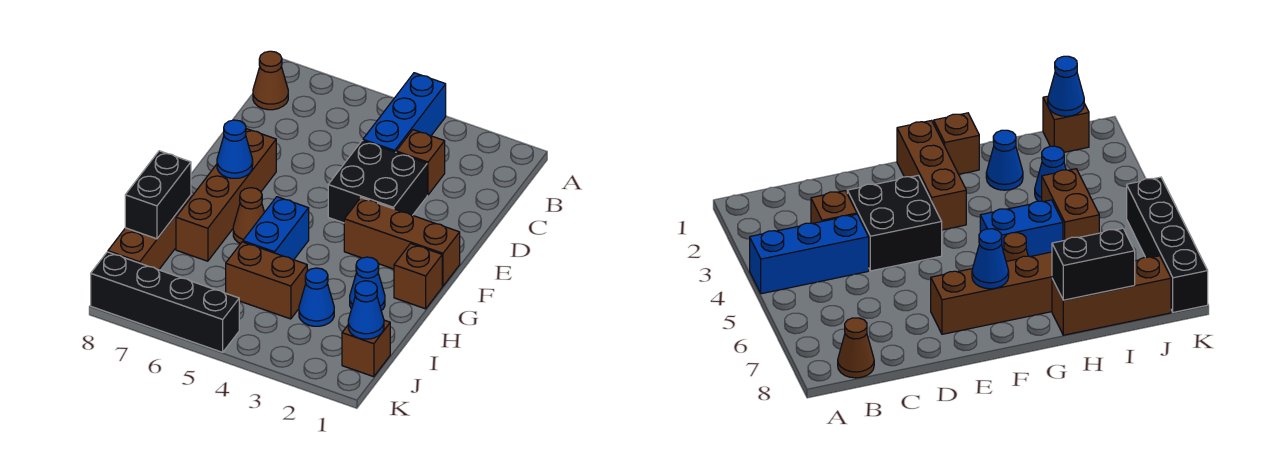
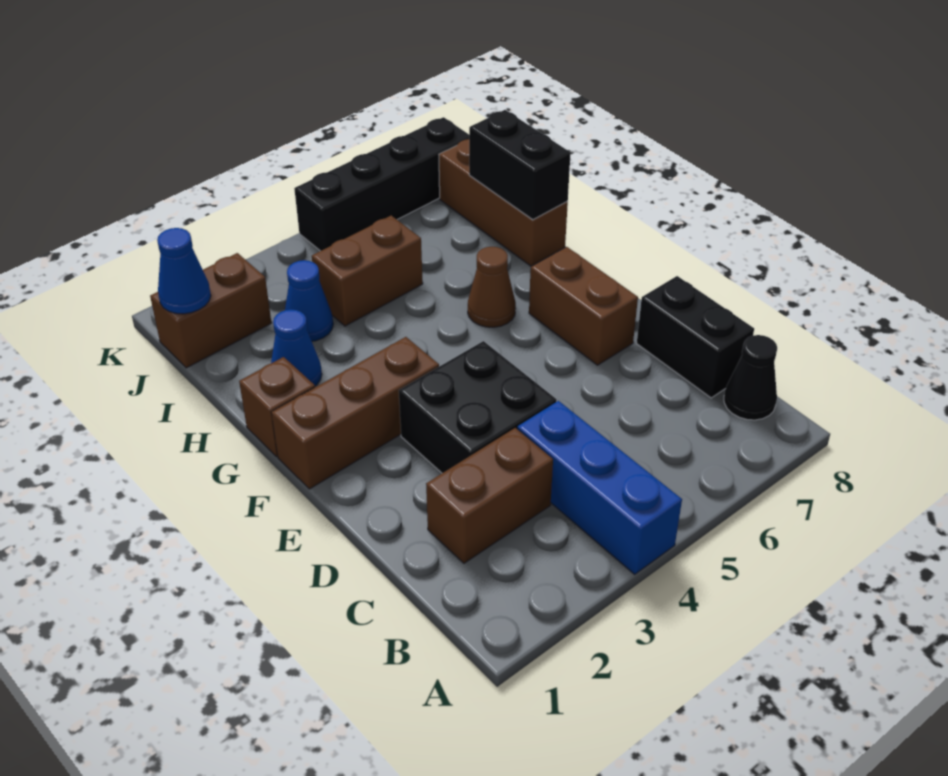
brown 1x1 cone [253,51,288,110] -> black 1x1 cone [724,335,777,420]
brown 1x1 brick [396,130,445,195] -> brown 1x2 brick [426,428,553,563]
none -> black 1x2 brick [637,276,754,398]
brown 1x4 brick [176,129,276,261] -> brown 1x2 brick [529,247,638,365]
blue 1x1 cone [217,120,253,178] -> none
blue 1x2 brick [243,197,309,260] -> none
brown 1x1 brick [342,320,390,377] -> brown 1x2 brick [150,253,271,368]

